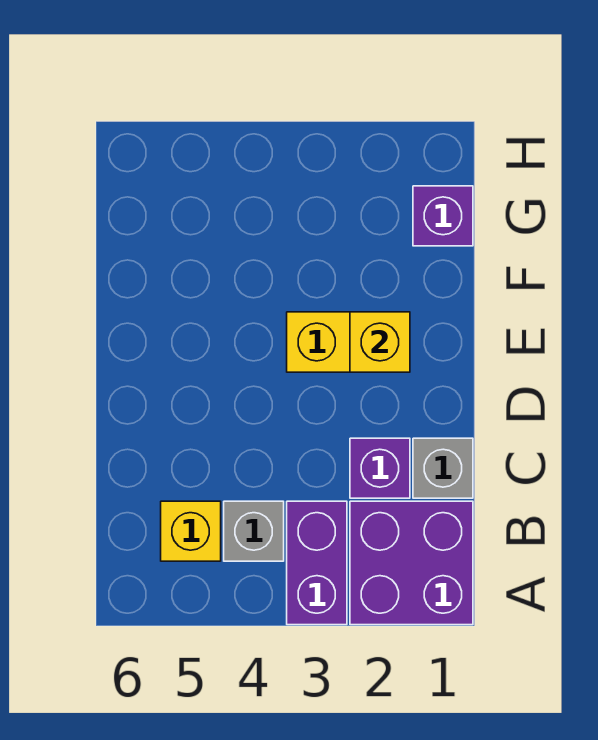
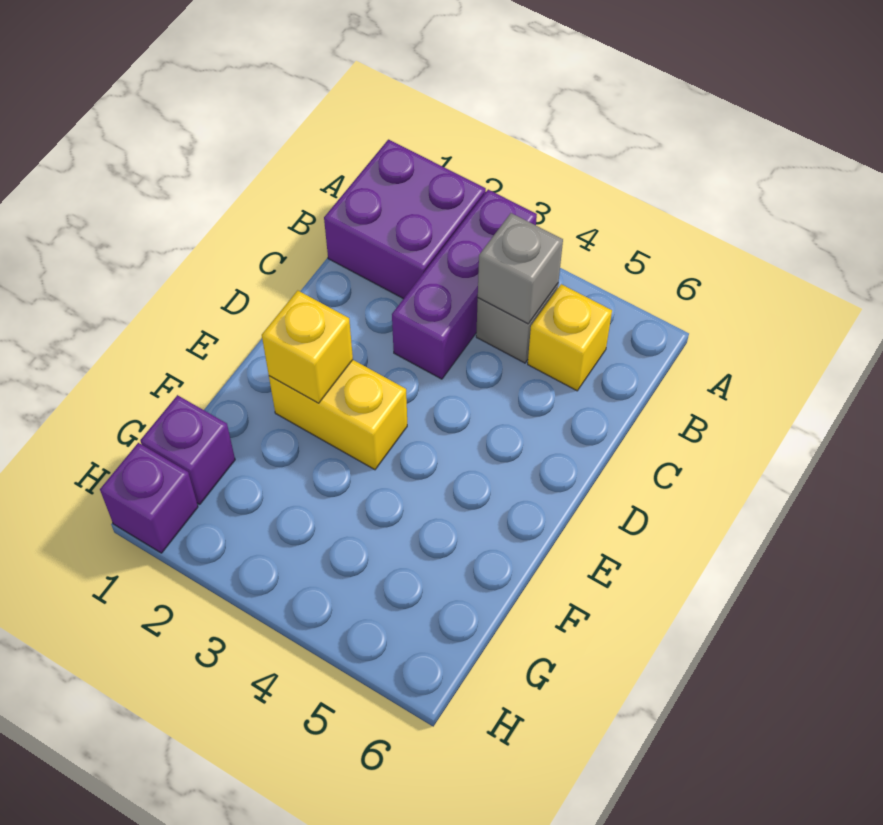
purple 1x2 brick [287,501,347,625] -> purple 1x3 brick [392,190,537,379]
grey 1x1 brick [413,438,473,498] -> grey 1x1 brick moved to [478,213,563,324]
purple 1x1 brick [350,438,410,498] -> purple 1x1 brick moved to [100,443,198,553]

